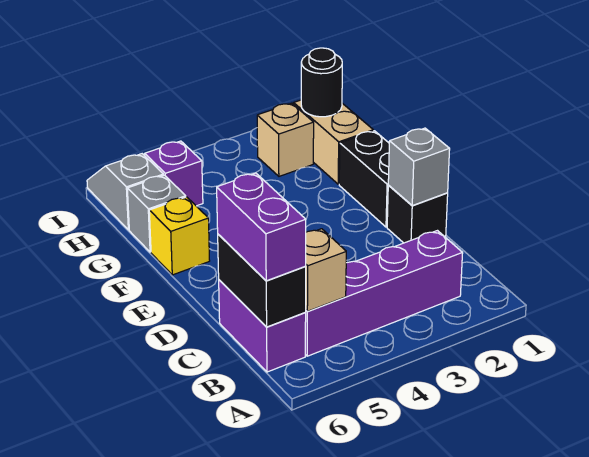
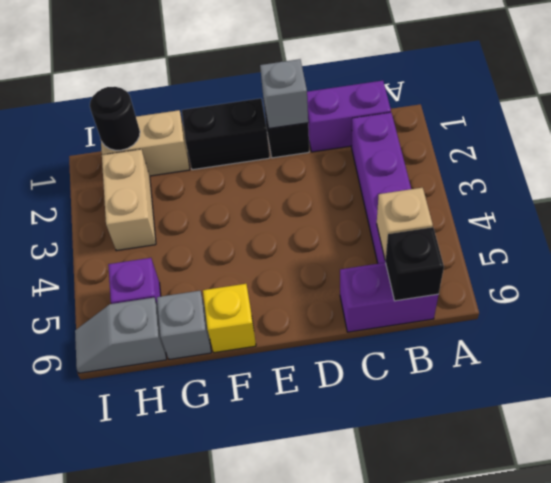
black 1x2 brick [218,234,306,327] -> black 1x1 brick [385,227,444,301]
purple 1x2 brick [217,173,306,281] -> purple 1x2 brick moved to [307,81,391,152]
tan 1x1 brick [257,103,314,176] -> tan 1x2 brick [102,149,156,251]

